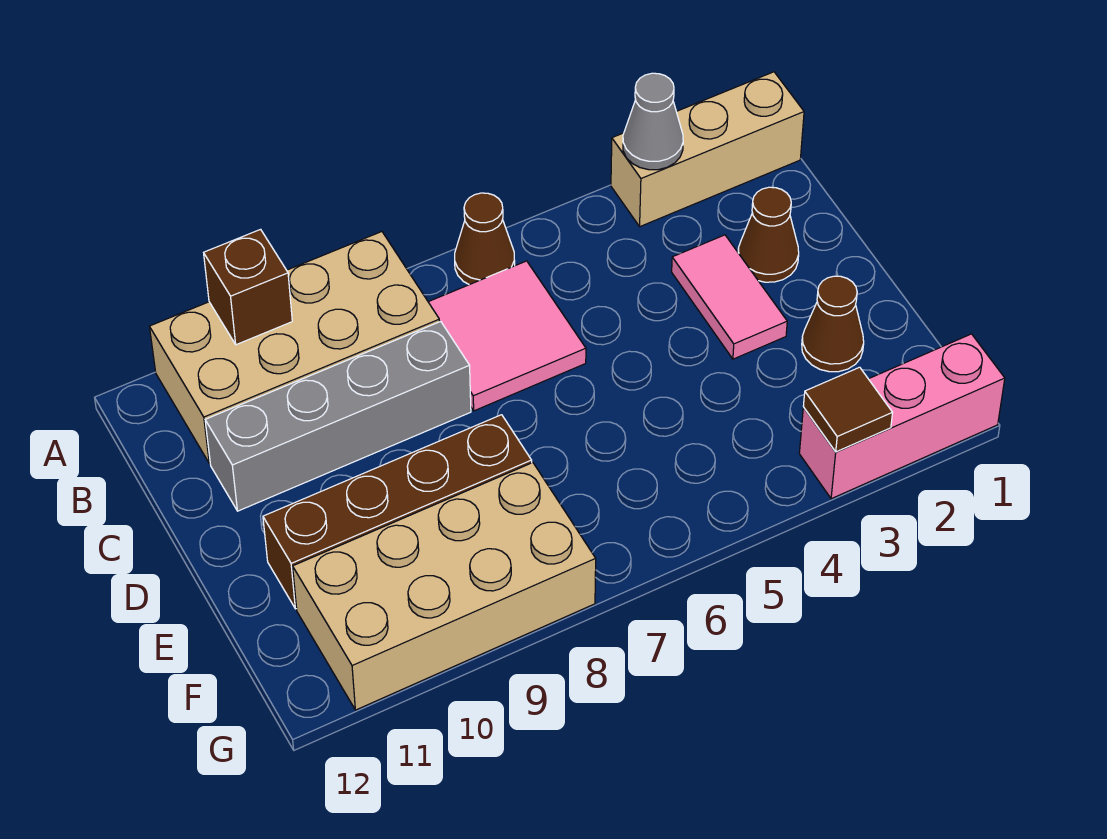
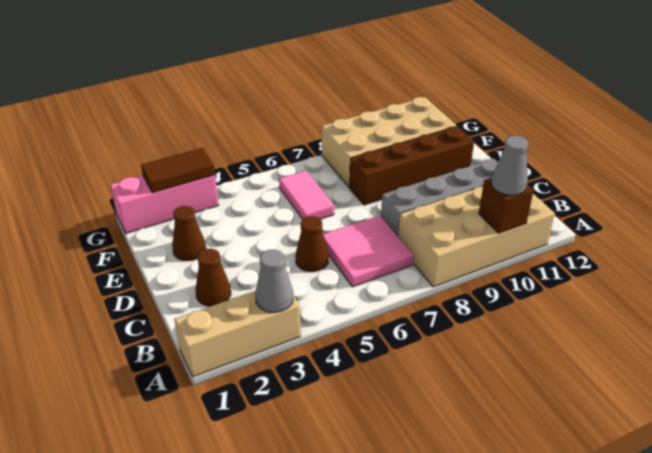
brown 1x1 cone [455,193,515,285] -> brown 1x1 cone moved to [295,216,329,272]
none -> grey 1x1 cone [491,136,528,195]
pink 1x2 tile [672,235,787,359] -> pink 1x2 tile moved to [279,171,334,219]
brown 1x1 tile [803,367,892,452] -> brown 1x2 tile [141,148,215,193]

